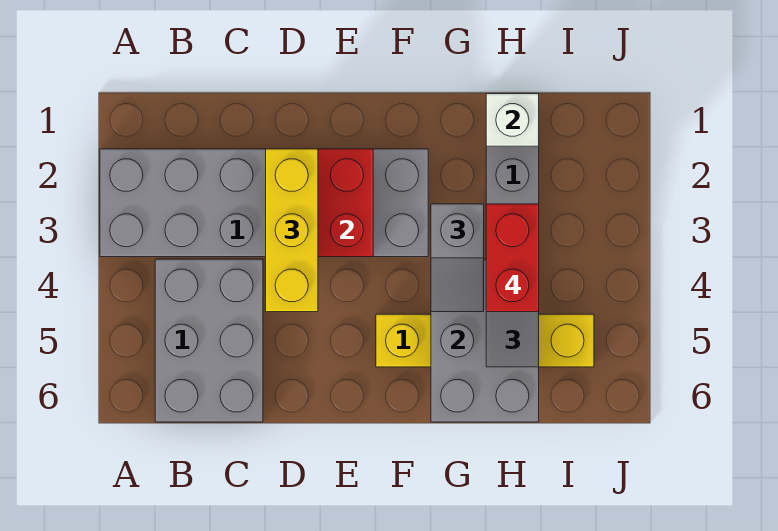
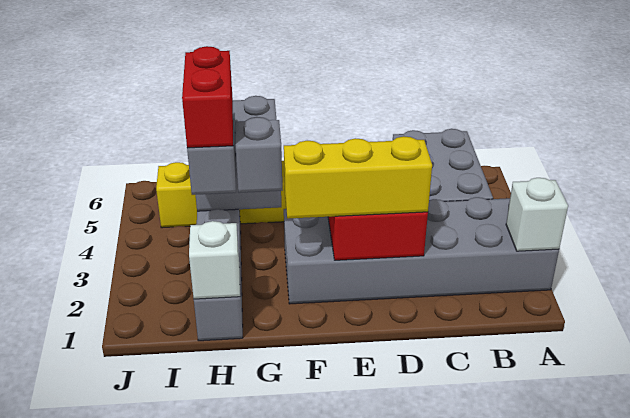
none -> white 1x1 brick [506,178,568,251]
yellow 1x3 brick [266,149,318,312] -> yellow 1x3 brick turned to [284,136,432,219]

